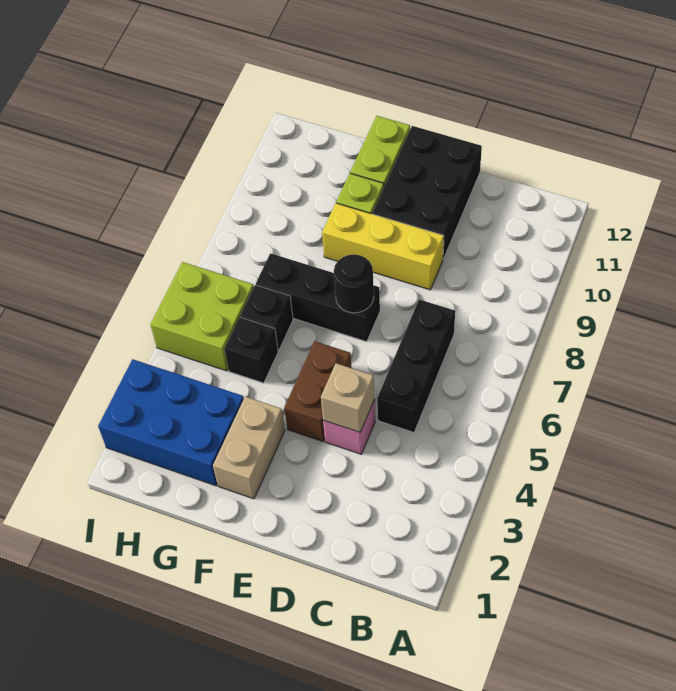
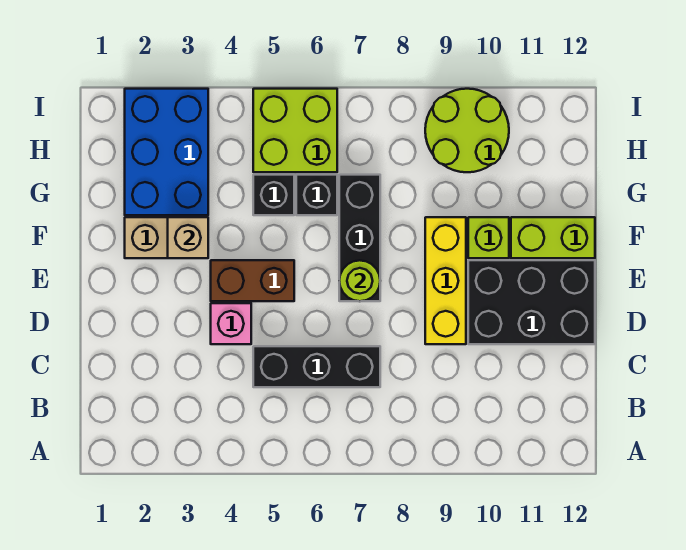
tan 1x1 brick [321,363,375,432] -> tan 1x1 brick moved to [168,217,208,258]
black 1x1 round brick [334,254,374,313] -> lime 1x1 round brick [339,260,380,301]
none -> lime 2x2 round brick [425,89,509,172]

